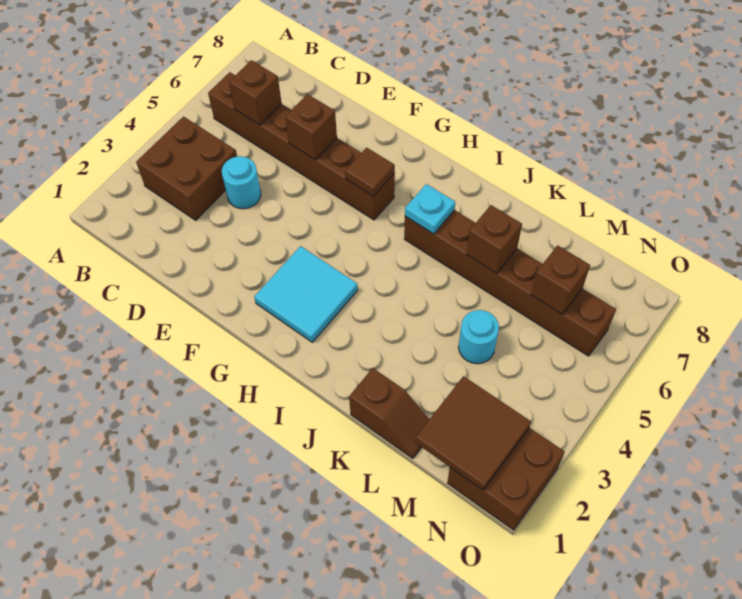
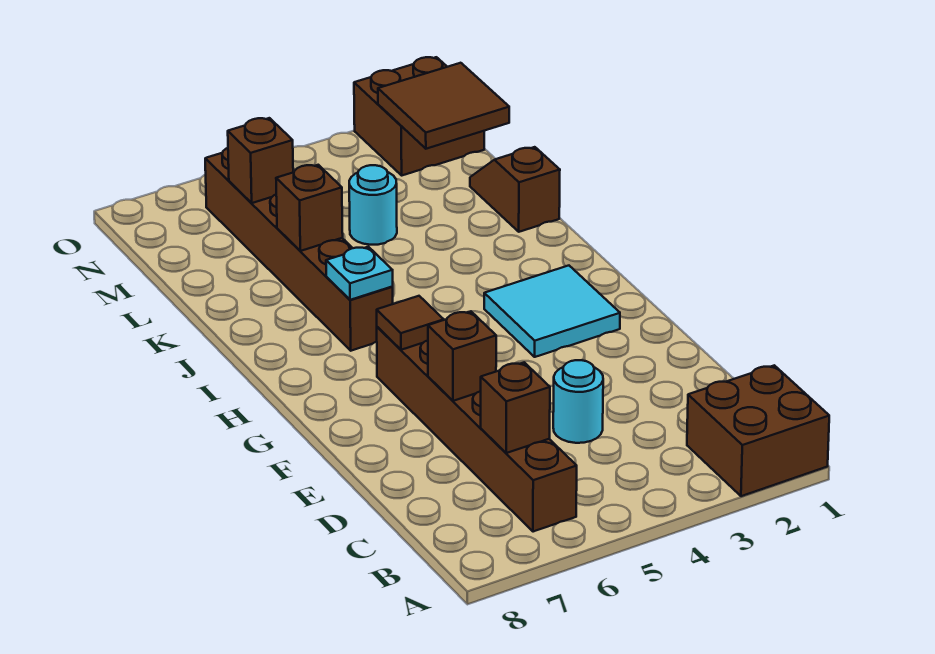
brown 2x2 brick [136,117,237,220] -> brown 2x2 brick moved to [687,365,829,496]

